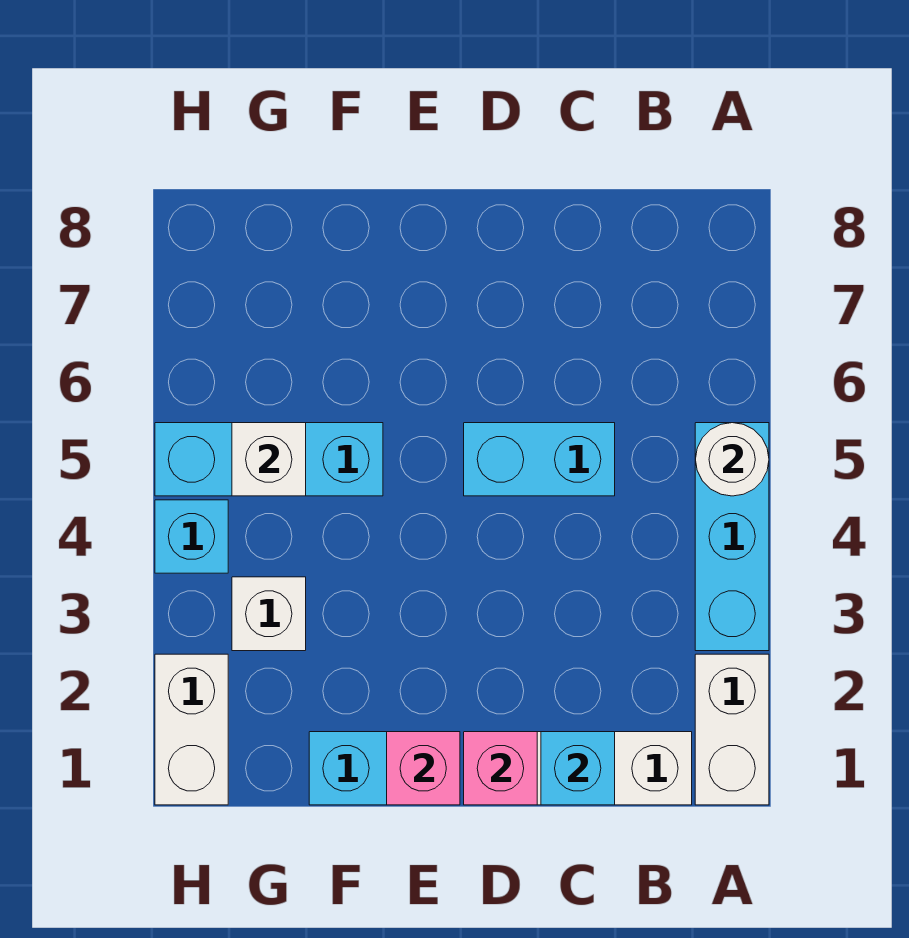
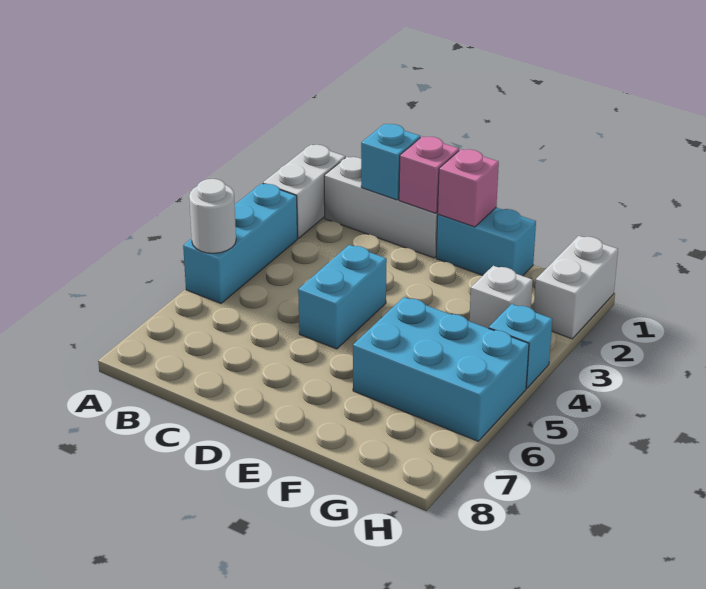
cyan 1x2 brick [464,423,615,496] -> cyan 1x2 brick turned to [298,245,387,349]
cyan 1x3 brick [155,423,383,496] -> cyan 2x3 brick [353,297,529,441]
white 1x1 brick [232,423,306,496] -> none

